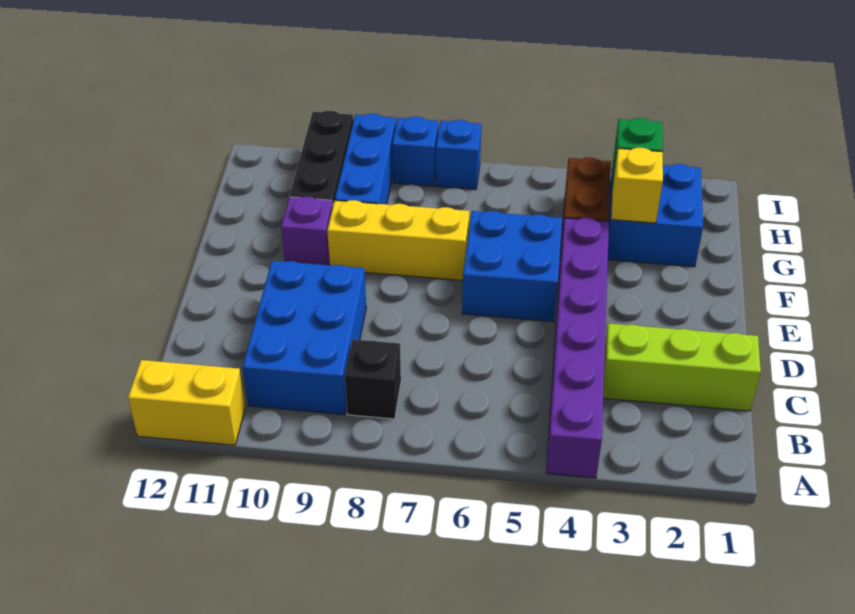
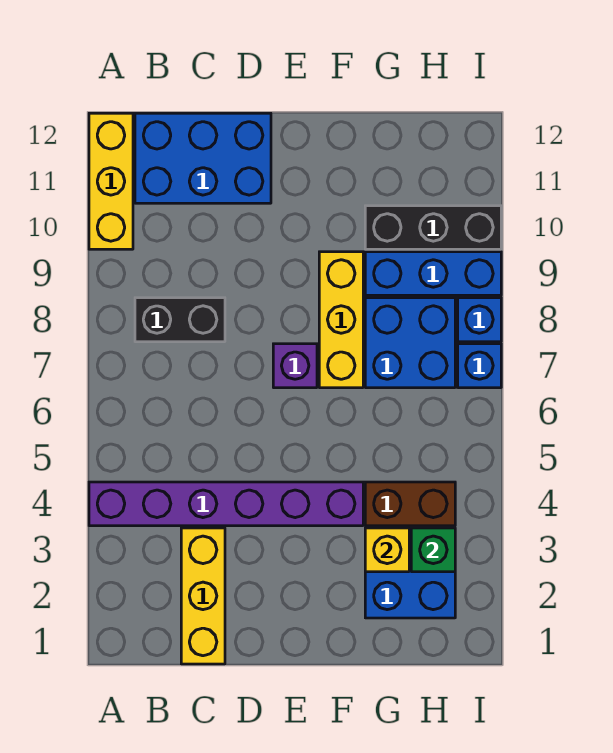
yellow 1x2 brick [128,360,245,445] -> yellow 1x3 brick [89,113,133,249]
black 1x1 brick [345,339,401,419] -> black 1x2 brick [135,298,225,342]
blue 2x3 brick [243,261,366,415] -> blue 2x3 brick moved to [135,113,271,203]
lime 1x3 brick [603,323,761,411] -> yellow 1x3 brick [181,528,225,664]
blue 2x2 brick [462,211,562,322] -> blue 2x2 brick moved to [365,298,455,388]
purple 1x1 brick [281,197,333,265] -> purple 1x1 brick moved to [273,344,317,388]

